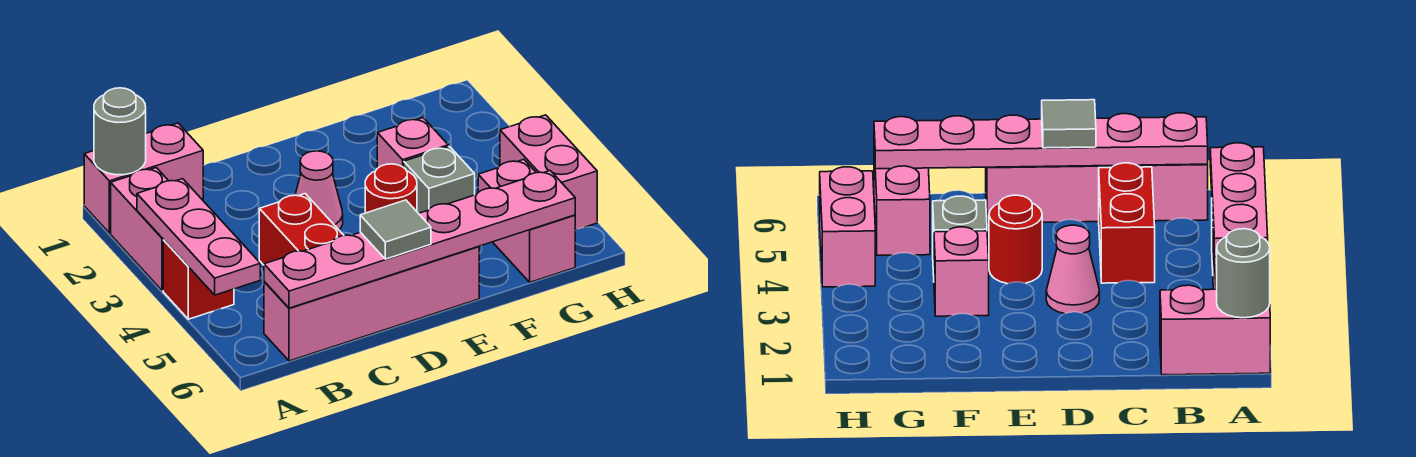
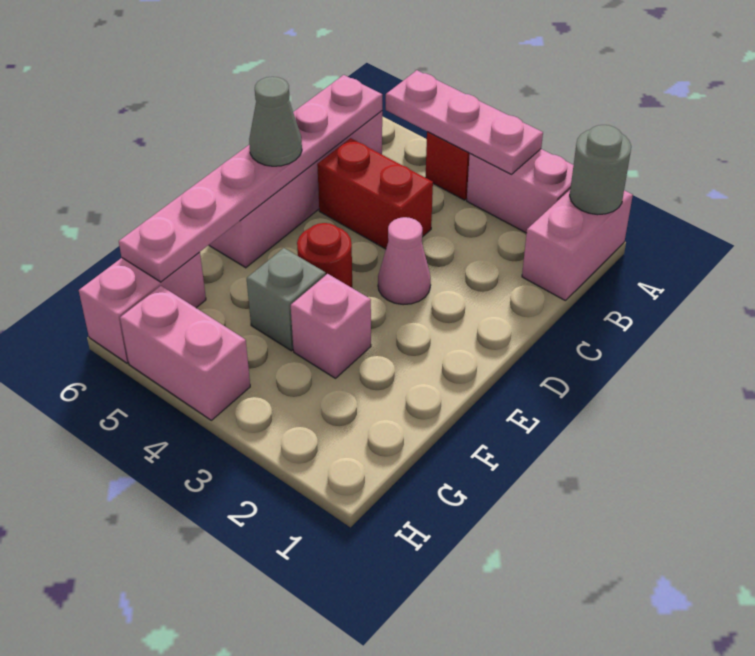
grey 1x1 tile [360,200,431,259] -> grey 1x1 cone [249,77,302,166]
pink 1x2 brick [478,159,575,282] -> pink 1x2 brick turned to [79,252,206,363]

